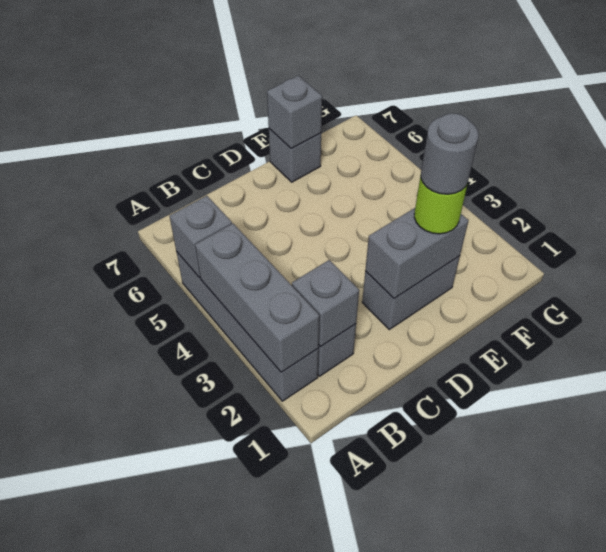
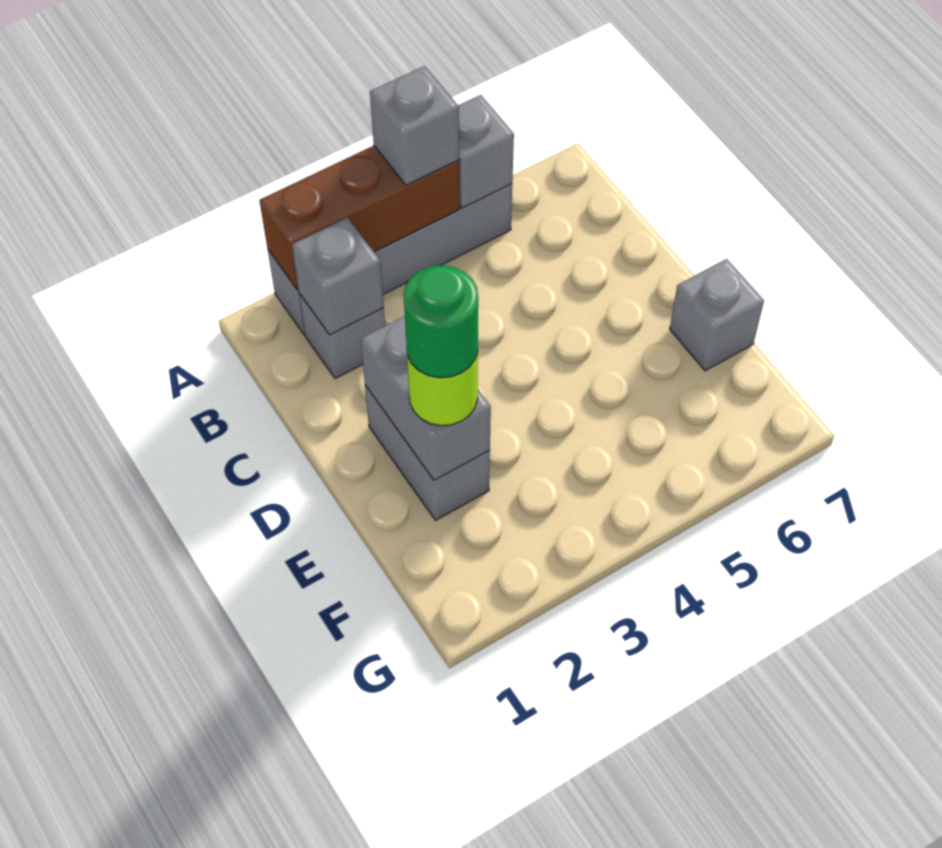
grey 1x3 brick [195,224,319,372] -> brown 1x3 brick [259,146,460,290]
grey 1x1 round brick [421,113,478,194] -> green 1x1 round brick [404,265,478,378]
grey 1x1 brick [267,76,322,149] -> grey 1x1 brick moved to [370,66,459,185]

